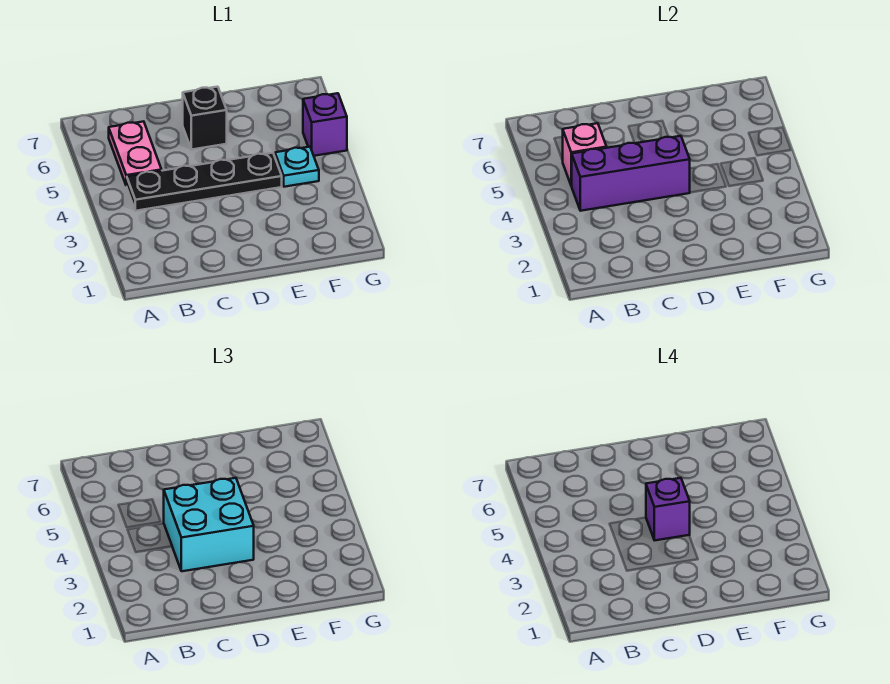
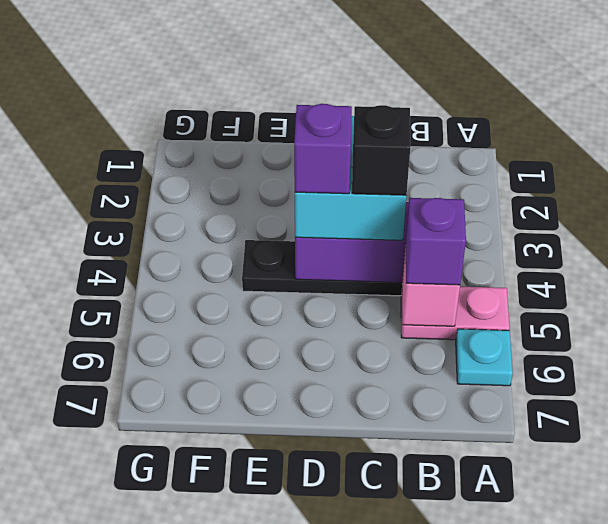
pink 1x2 plate [109,121,162,186] -> pink 1x2 plate turned to [401,287,510,340]
black 1x1 brick [183,87,227,149] -> black 1x1 brick moved to [352,105,410,195]
cyan 1x1 plate [275,147,319,187] -> cyan 1x1 plate moved to [456,329,513,386]
purple 1x1 brick [303,93,347,156] -> purple 1x1 brick moved to [406,198,466,285]

